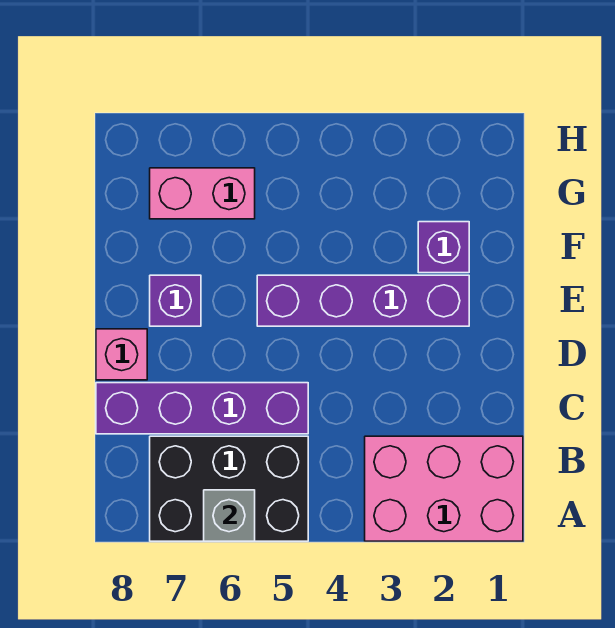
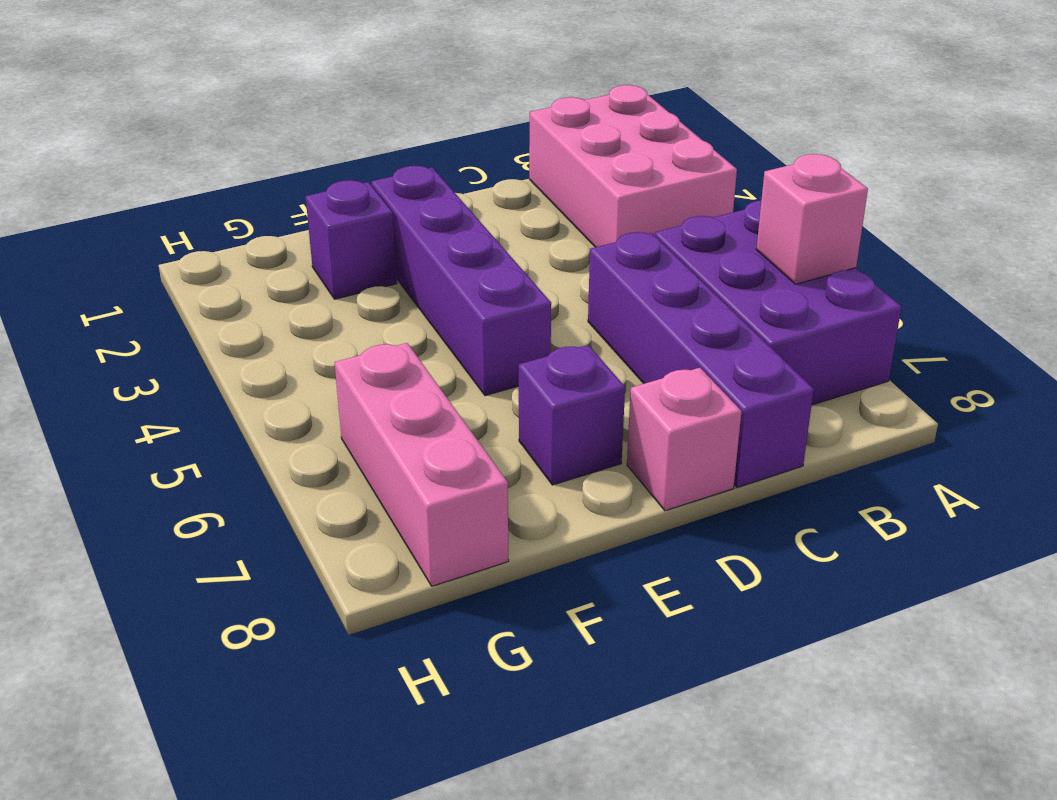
black 2x3 brick [150,436,308,541] -> purple 2x3 brick [655,201,902,405]
grey 1x1 brick [204,490,255,541] -> pink 1x1 brick [756,154,868,284]
pink 1x2 brick [150,168,255,219] -> pink 1x3 brick [335,343,509,586]

